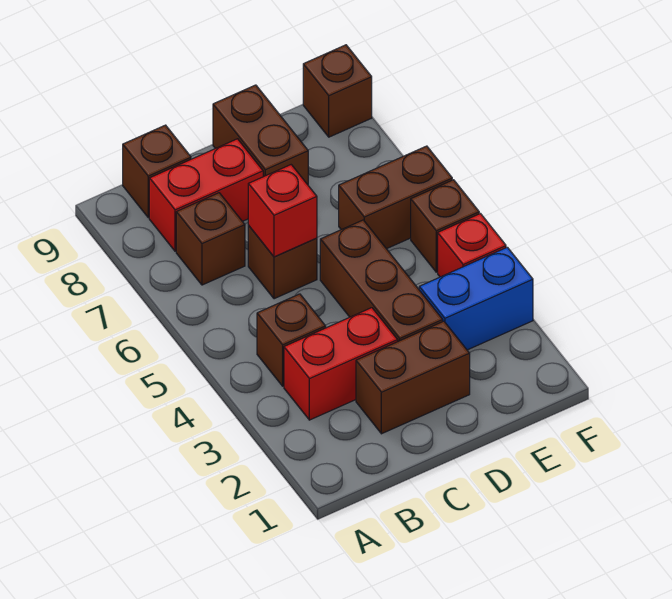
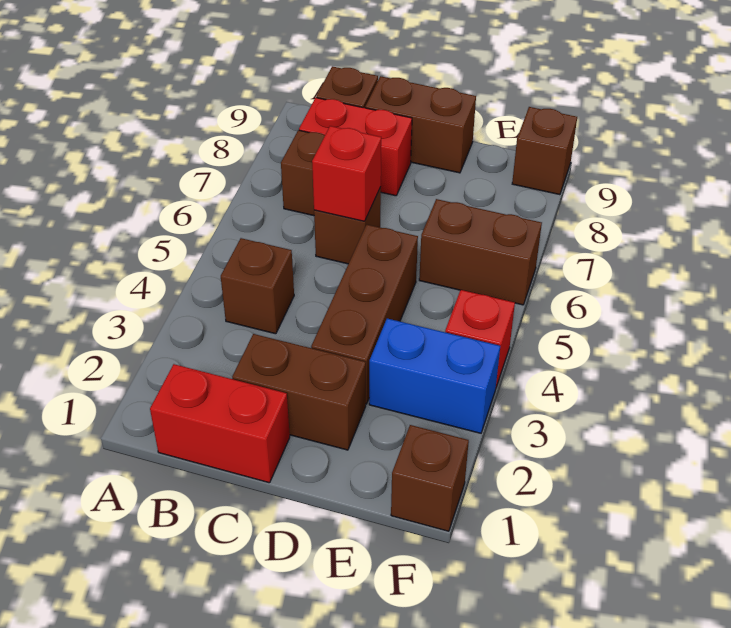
red 1x2 brick [284,308,398,420] -> red 1x2 brick moved to [150,364,290,483]
brown 1x2 brick [213,85,308,185] -> brown 1x2 brick turned to [365,76,476,173]
brown 1x1 brick [411,180,479,272] -> brown 1x1 brick moved to [391,425,469,531]

